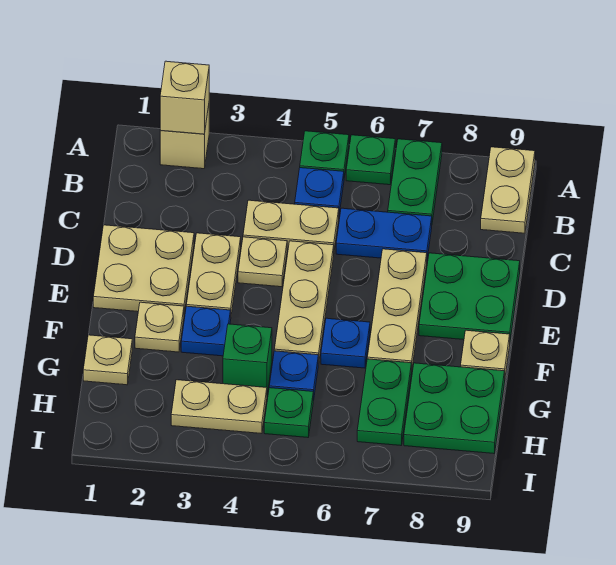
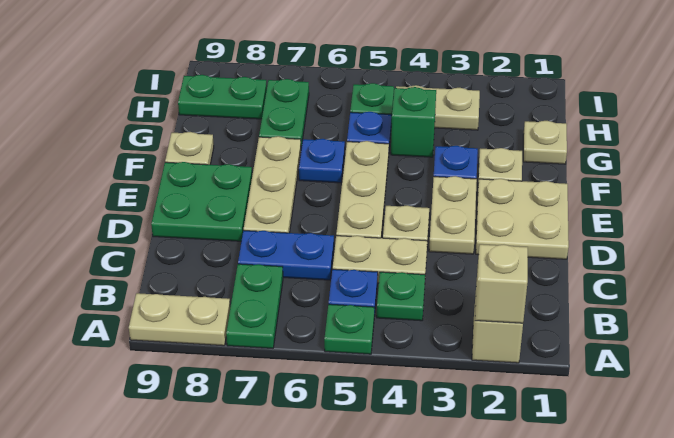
green 1x1 plate [346,135,395,185] -> green 1x1 plate moved to [377,272,425,321]
tan 1x2 plate [481,147,535,233] -> tan 1x2 plate turned to [129,293,230,346]
green 2x2 plate [404,363,505,453] -> green 1x2 plate [178,75,267,119]

